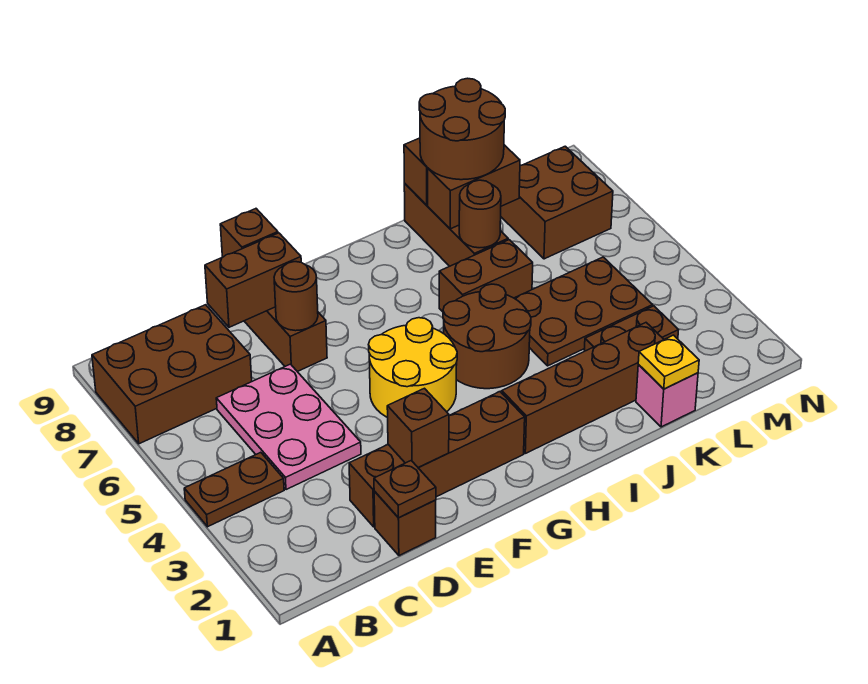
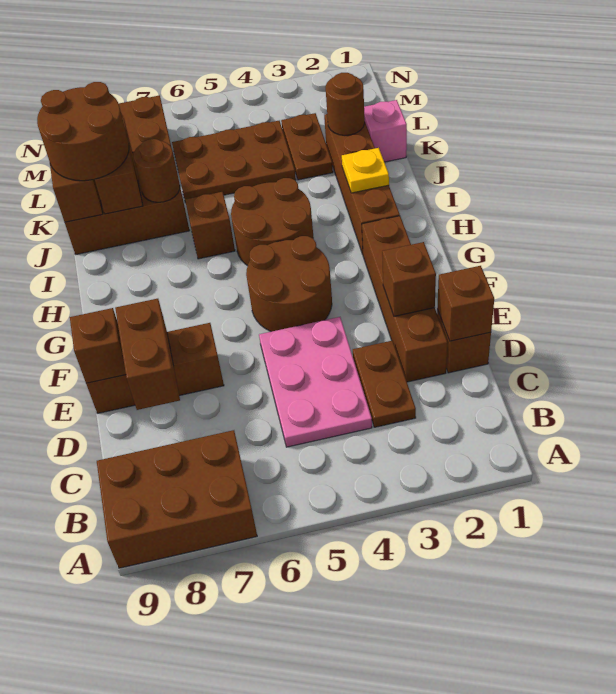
brown 1x2 plate [184,452,284,527] -> brown 1x2 plate moved to [353,341,416,427]
brown 2x3 brick [92,305,252,444] -> brown 2x3 brick turned to [97,430,257,568]
pink 2x3 plate [216,364,361,490] -> pink 2x3 plate turned to [259,317,372,447]
brown 1x1 plate [374,461,436,518] -> brown 1x1 brick [437,266,494,341]
brown 1x1 round brick [274,262,318,331] -> brown 1x1 round brick moved to [325,73,365,135]
yellow 2x2 round brick [368,318,457,418] -> brown 2x2 round brick [246,236,332,332]
brown 1x2 brick [439,240,533,312] -> brown 1x1 brick [185,192,235,259]
brown 2x3 plate [514,257,653,366] -> brown 2x3 plate turned to [172,121,296,203]
yellow 1x1 plate [638,335,699,389] -> yellow 1x1 plate moved to [342,148,389,193]

